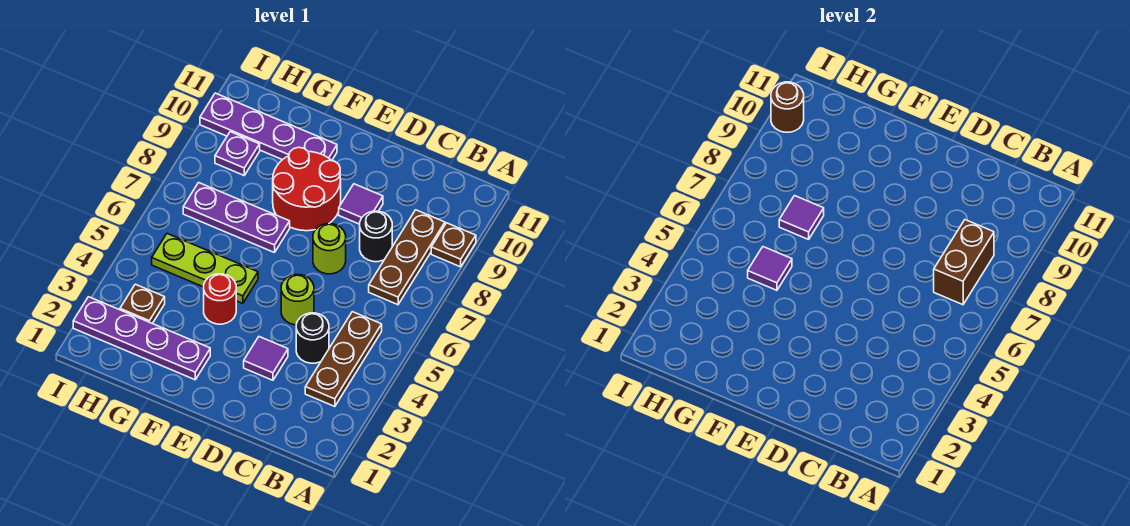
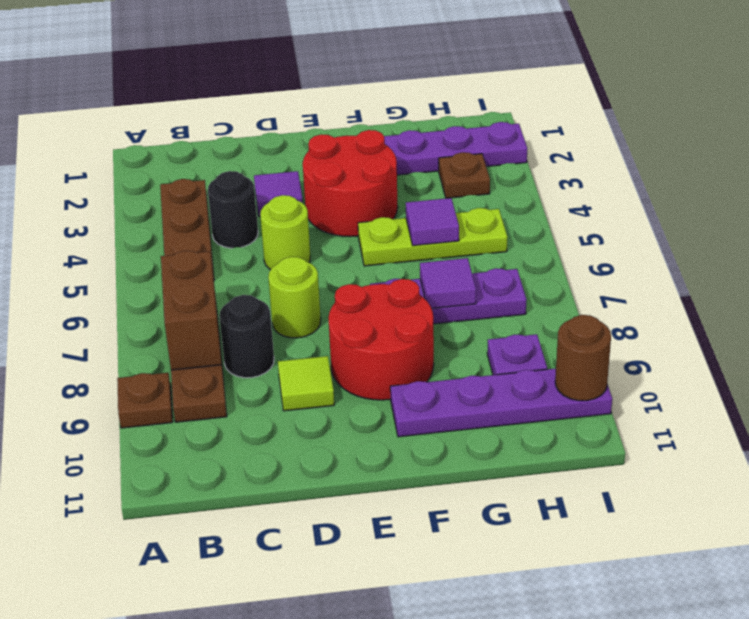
purple 1x1 tile [339,184,383,224] -> lime 1x1 tile [278,356,334,411]
red 1x1 round brick [204,274,236,324] -> red 2x2 round brick [303,130,398,237]

